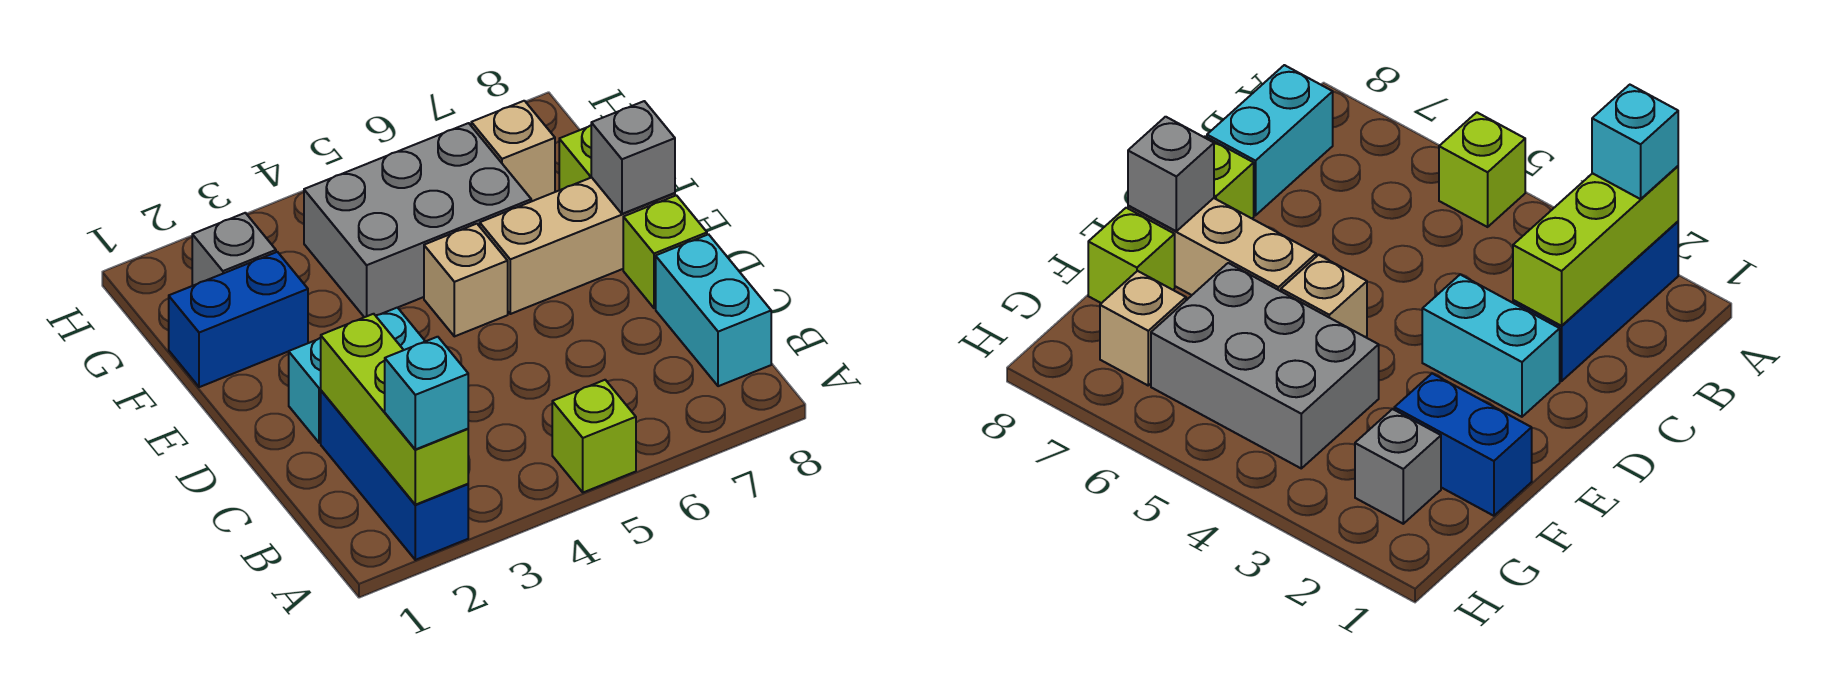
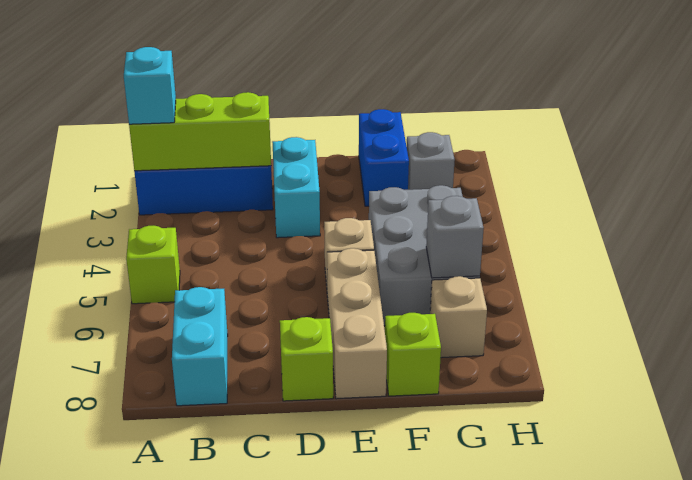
cyan 1x2 brick [656,234,771,386] -> cyan 1x2 brick turned to [172,287,228,406]
grey 1x1 brick [591,101,675,214] -> grey 1x1 brick moved to [426,196,484,278]

